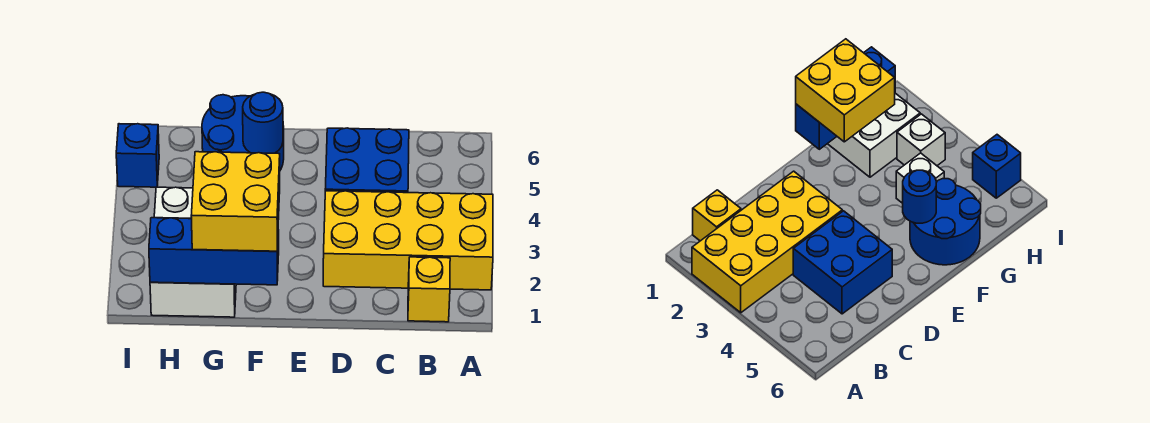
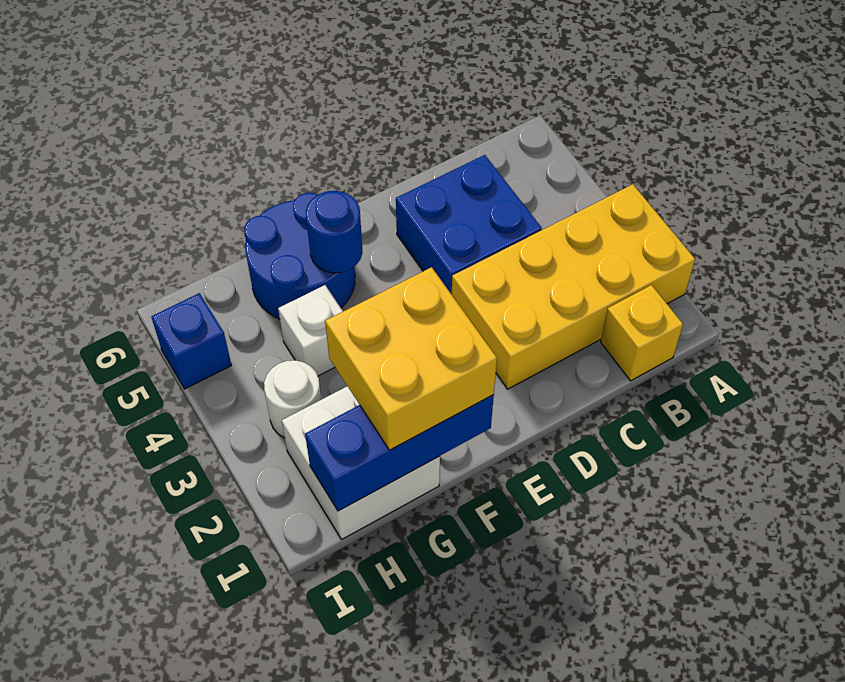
white 1x1 brick [154,187,193,219] -> white 1x1 round brick [264,360,321,438]

